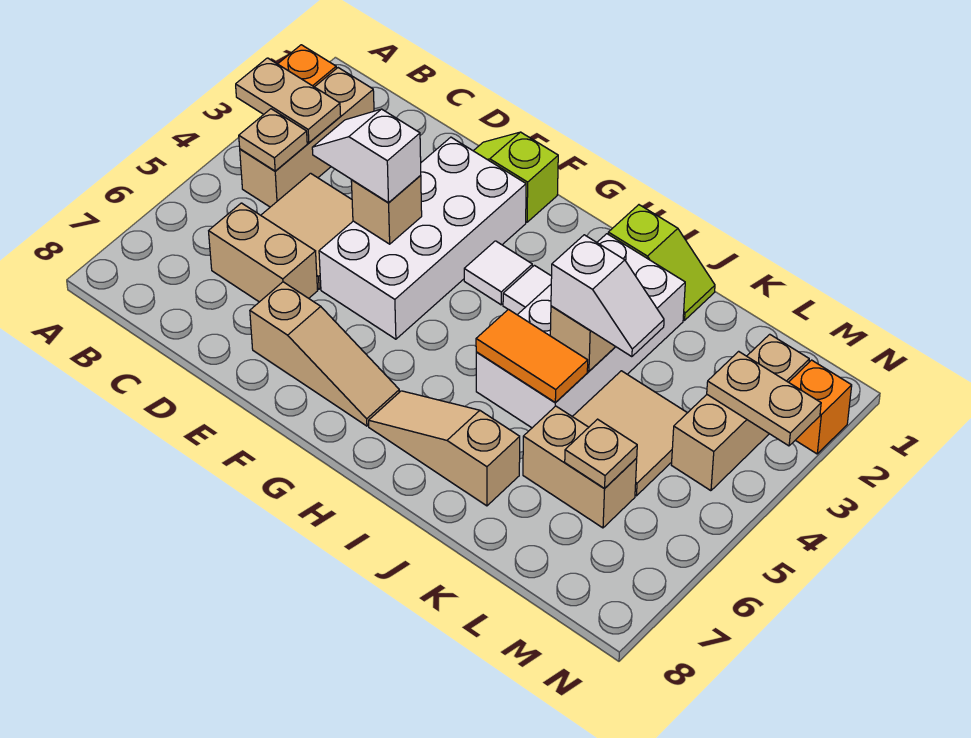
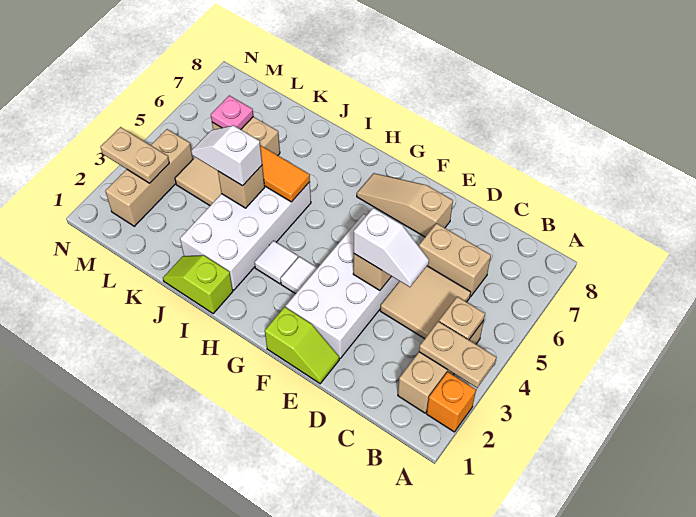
tan 1x3 slope [369,391,520,506] -> none
tan 1x1 plate [565,419,637,489] -> pink 1x1 plate [211,95,253,129]
orange 1x1 brick [789,360,852,454] -> none

